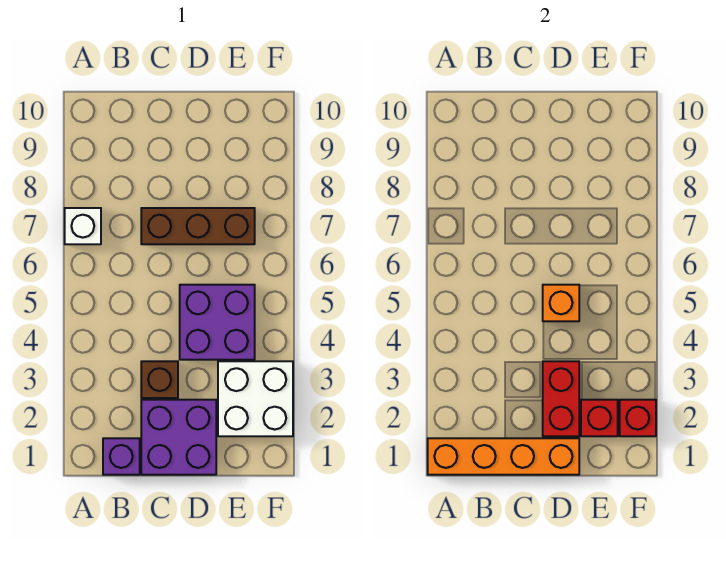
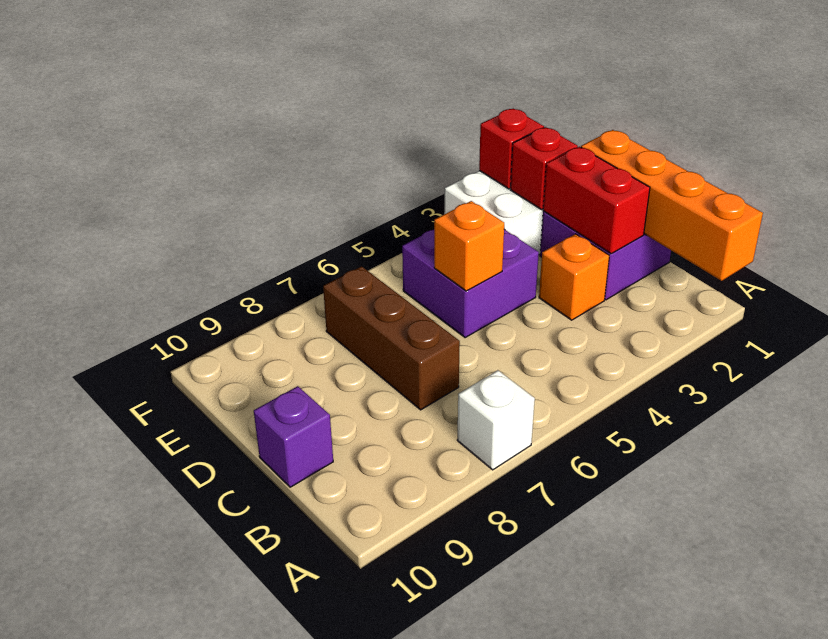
purple 1x1 brick [103,438,140,475] -> purple 1x1 brick moved to [254,386,333,487]
brown 1x1 brick [141,361,178,398] -> orange 1x1 brick [539,234,609,320]
red 1x2 brick [543,361,579,436] -> red 1x2 brick turned to [543,147,650,254]

